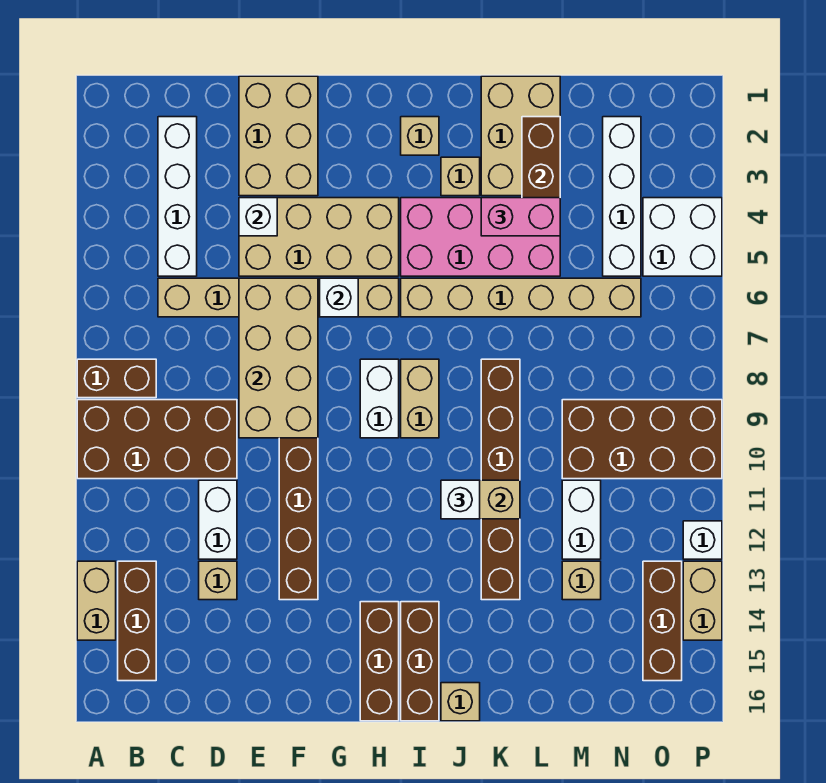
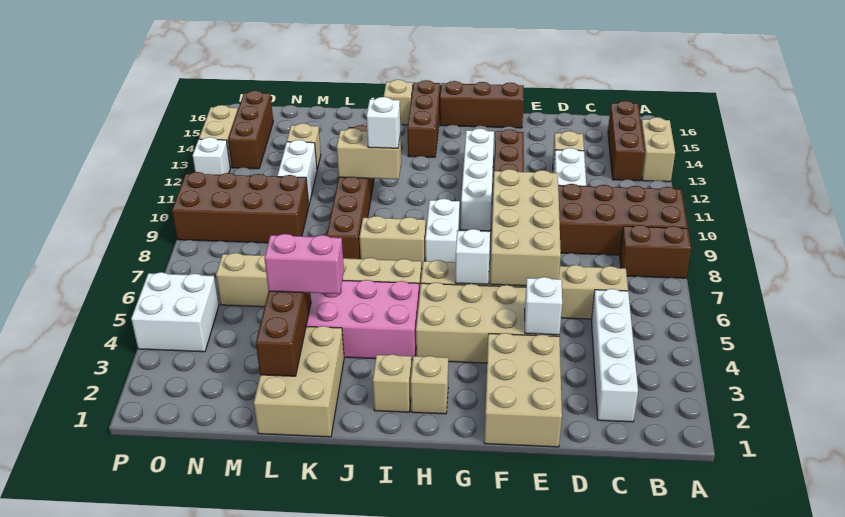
brown 1x3 brick [360,602,399,721] -> brown 1x3 brick turned to [440,81,524,128]
tan 1x2 brick [401,359,439,438] -> tan 1x2 brick turned to [359,216,426,269]
tan 1x1 brick [441,157,480,196] -> tan 1x1 brick moved to [410,356,448,414]
white 1x4 brick [603,117,641,276] -> white 1x4 brick moved to [461,129,494,231]

